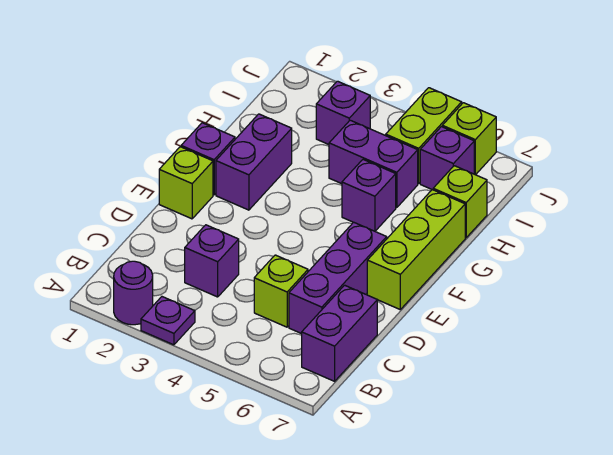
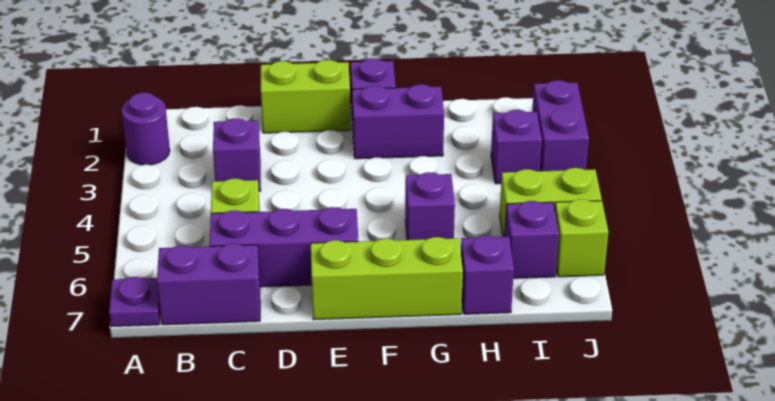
purple 1x1 plate [141,297,195,345] -> purple 1x1 plate moved to [109,277,160,327]
lime 1x1 brick [159,147,213,219] -> lime 1x2 brick [261,60,351,133]
purple 1x2 brick [329,120,418,208] -> purple 1x2 brick moved to [532,80,589,171]
lime 1x1 brick [433,166,487,238] -> purple 1x1 brick [461,235,514,314]

